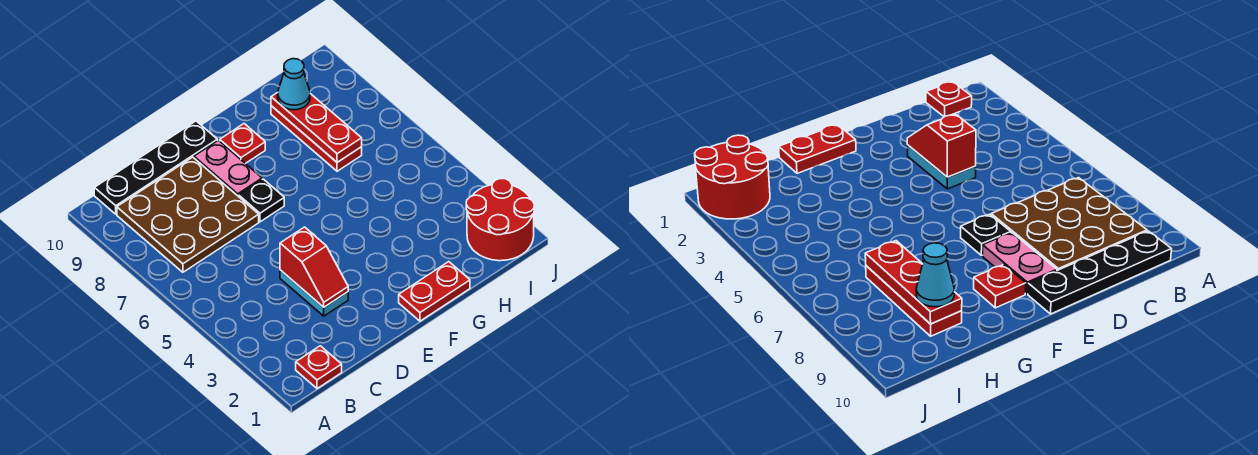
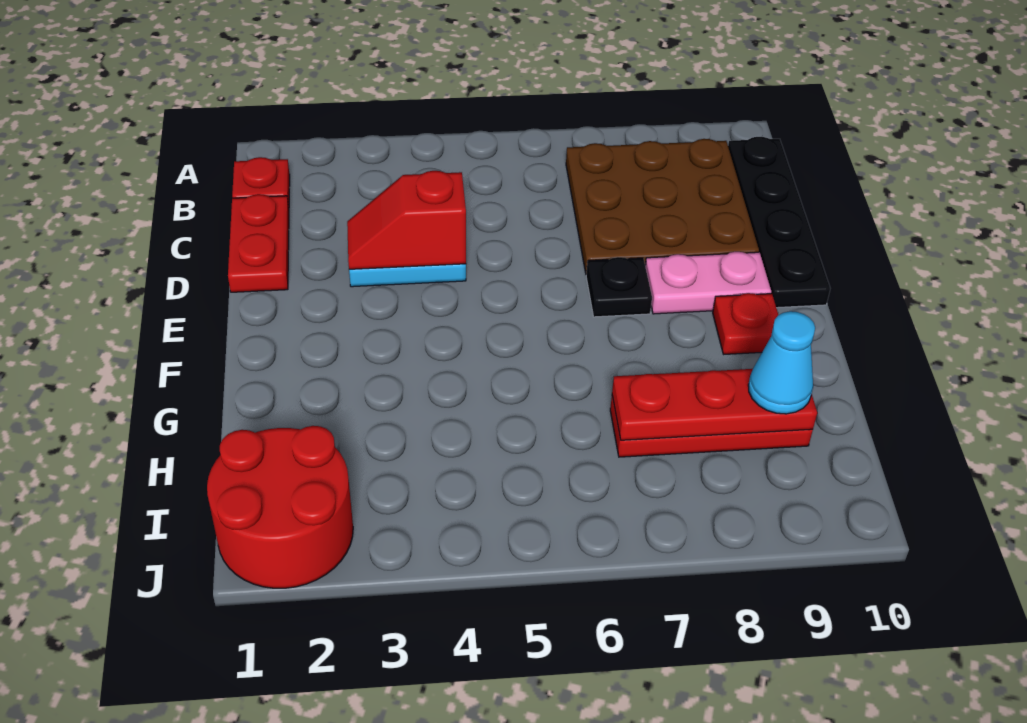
red 1x2 plate [399,262,470,321] -> red 1x2 plate moved to [228,194,289,292]

